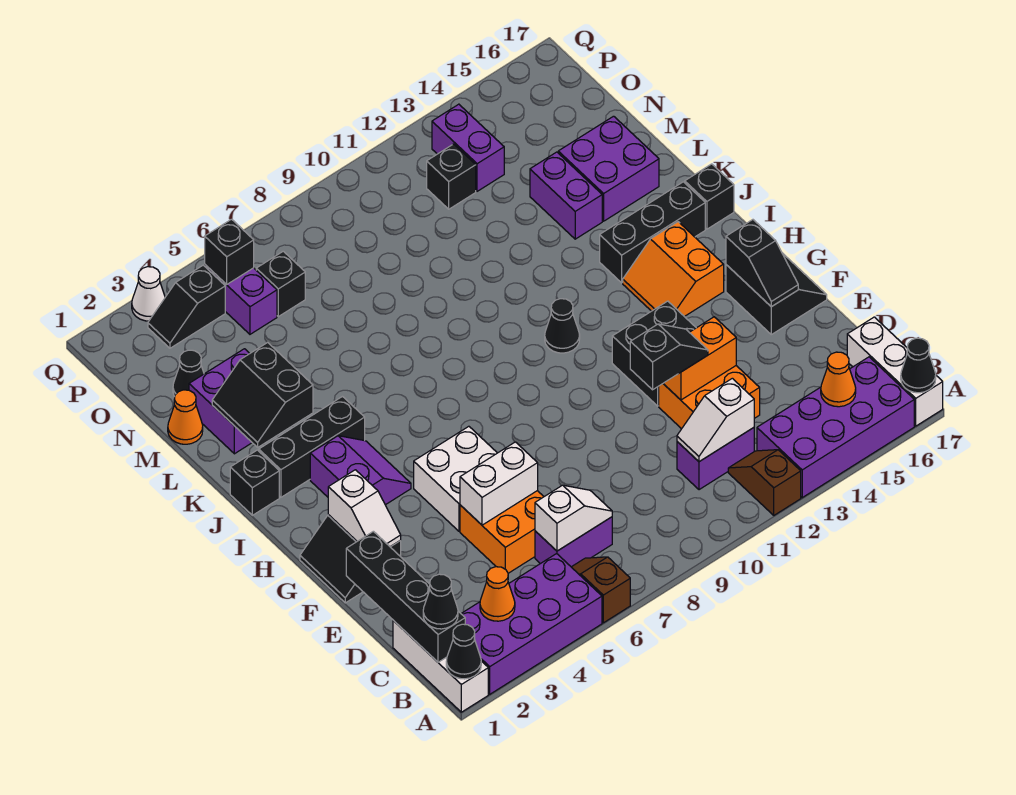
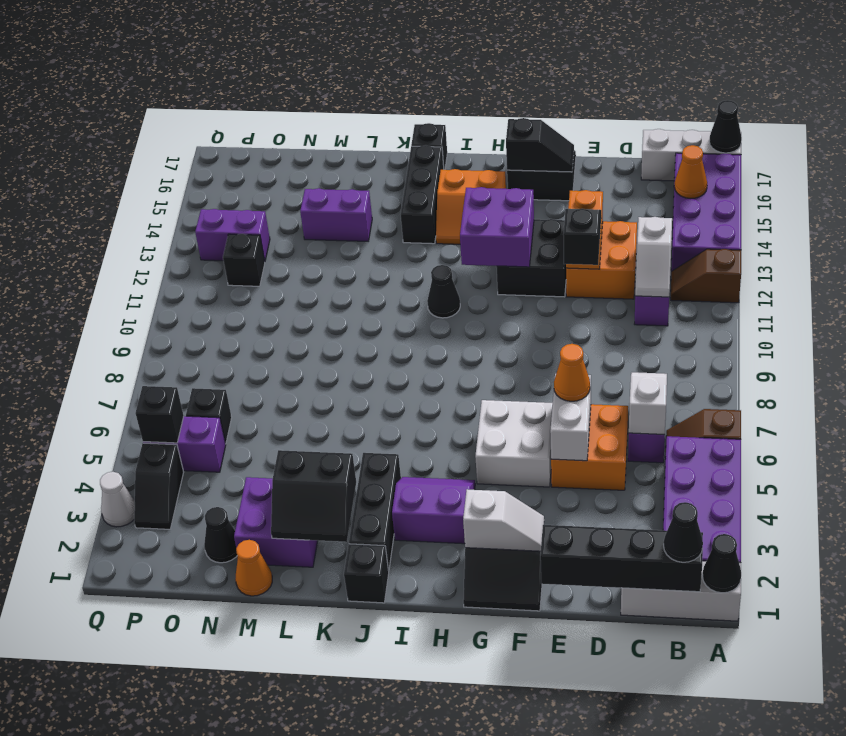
orange 1x1 cone [480,567,515,621] -> orange 1x1 cone moved to [554,344,590,401]
purple 2x2 brick [558,116,659,221] -> purple 2x2 brick moved to [460,187,534,267]

